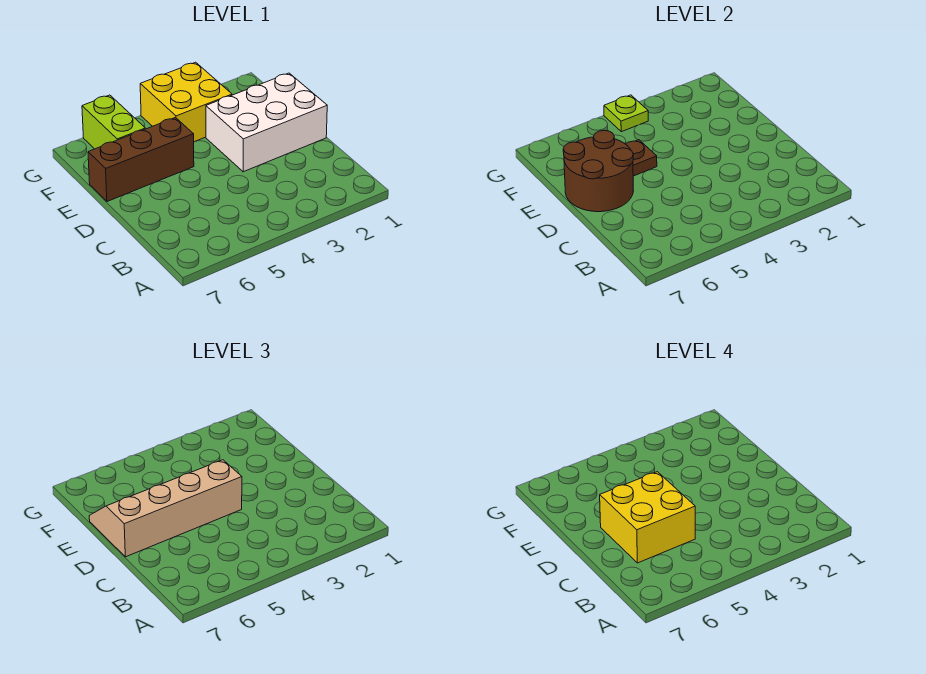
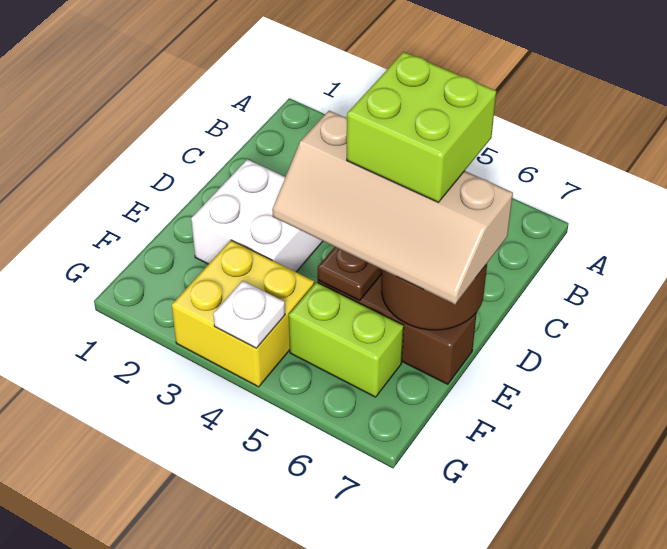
yellow 2x2 brick [600,472,695,563] -> lime 2x2 brick [347,52,496,202]
white 2x3 brick [206,73,327,172] -> white 2x2 brick [191,159,323,272]
lime 1x2 brick [82,95,145,149] -> lime 1x2 brick turned to [289,282,404,397]
lime 1x1 plate [604,95,648,132] -> white 1x1 plate [213,281,285,348]

